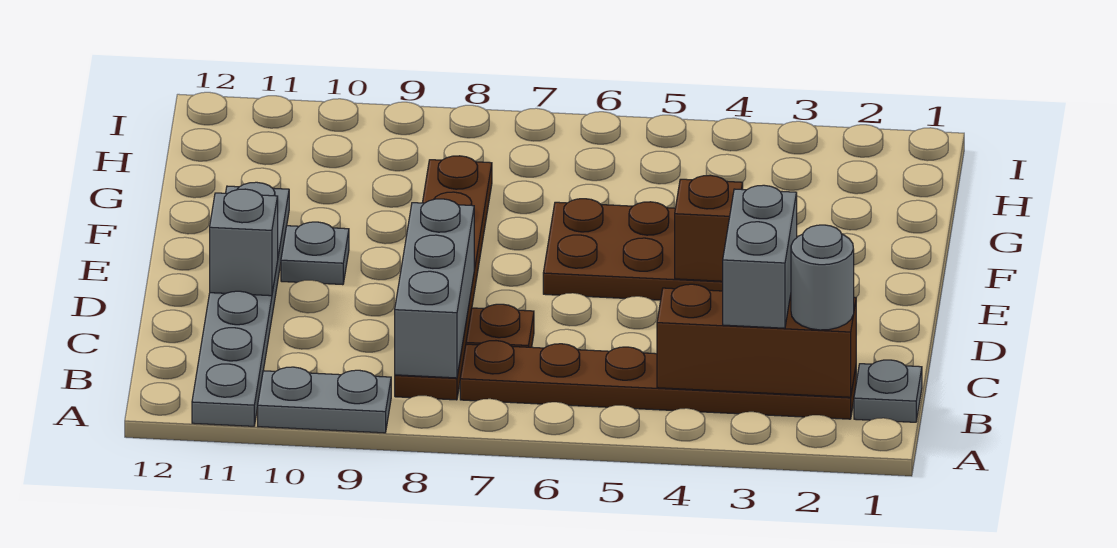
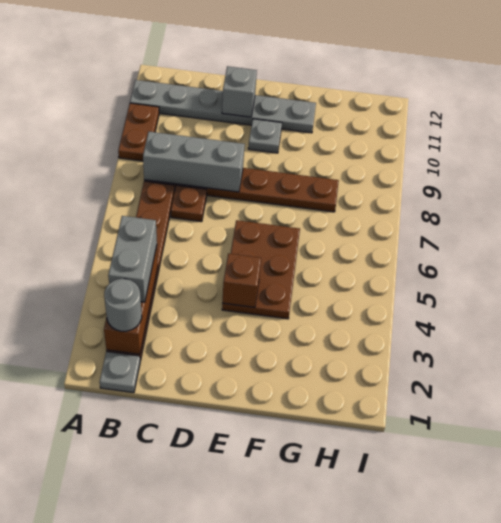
grey 1x2 plate [258,367,391,433] -> brown 1x2 plate [118,103,159,161]
grey 1x2 brick [723,185,797,328] -> grey 1x2 brick turned to [108,216,157,302]

